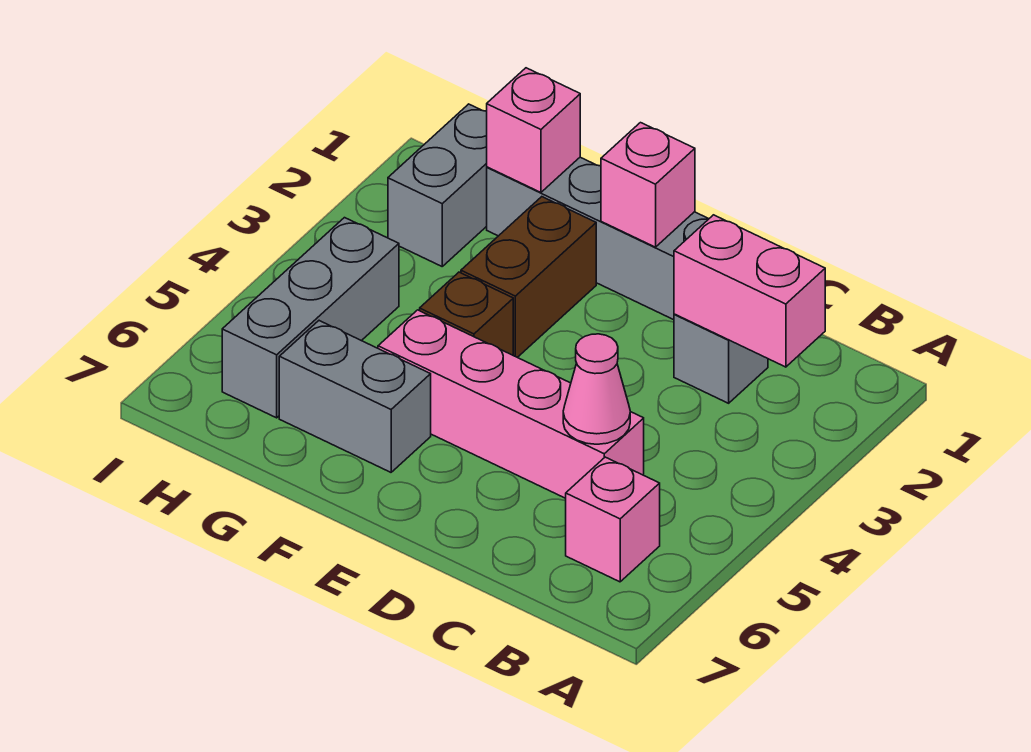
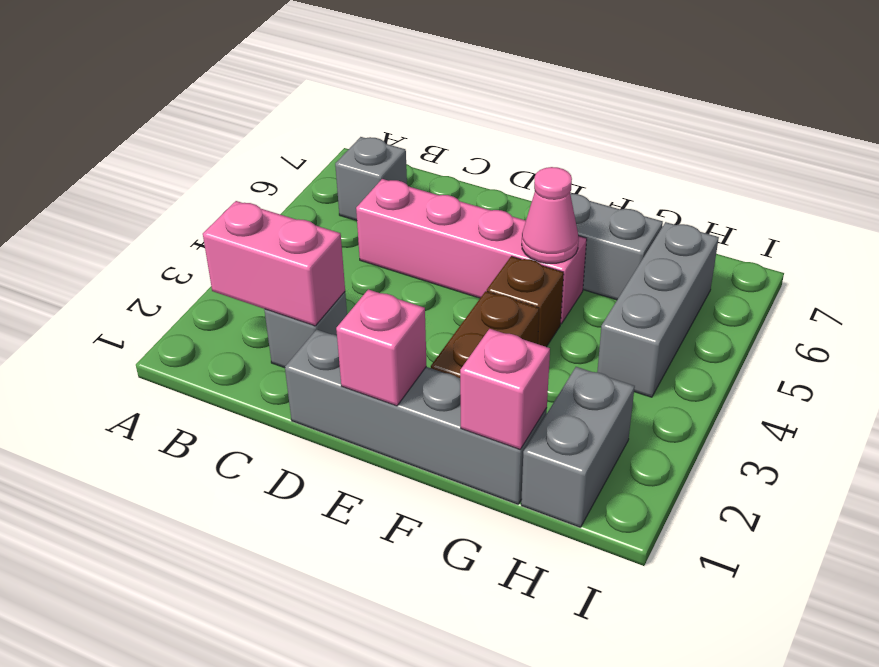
pink 1x1 brick [566,457,660,582] -> grey 1x1 brick [335,137,407,221]
pink 1x1 cone [563,334,630,444] -> pink 1x1 cone moved to [522,167,579,264]

